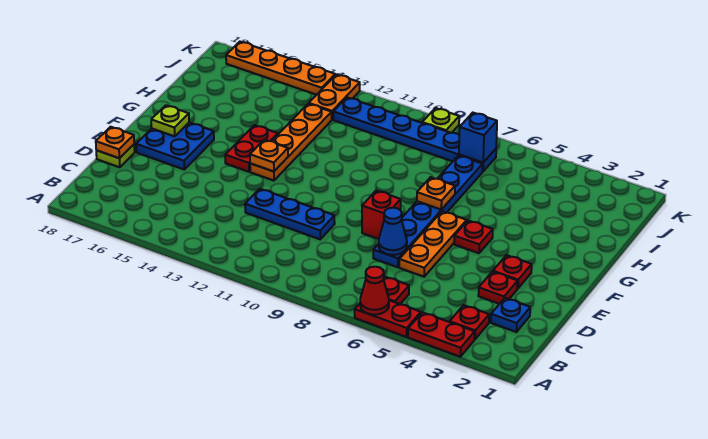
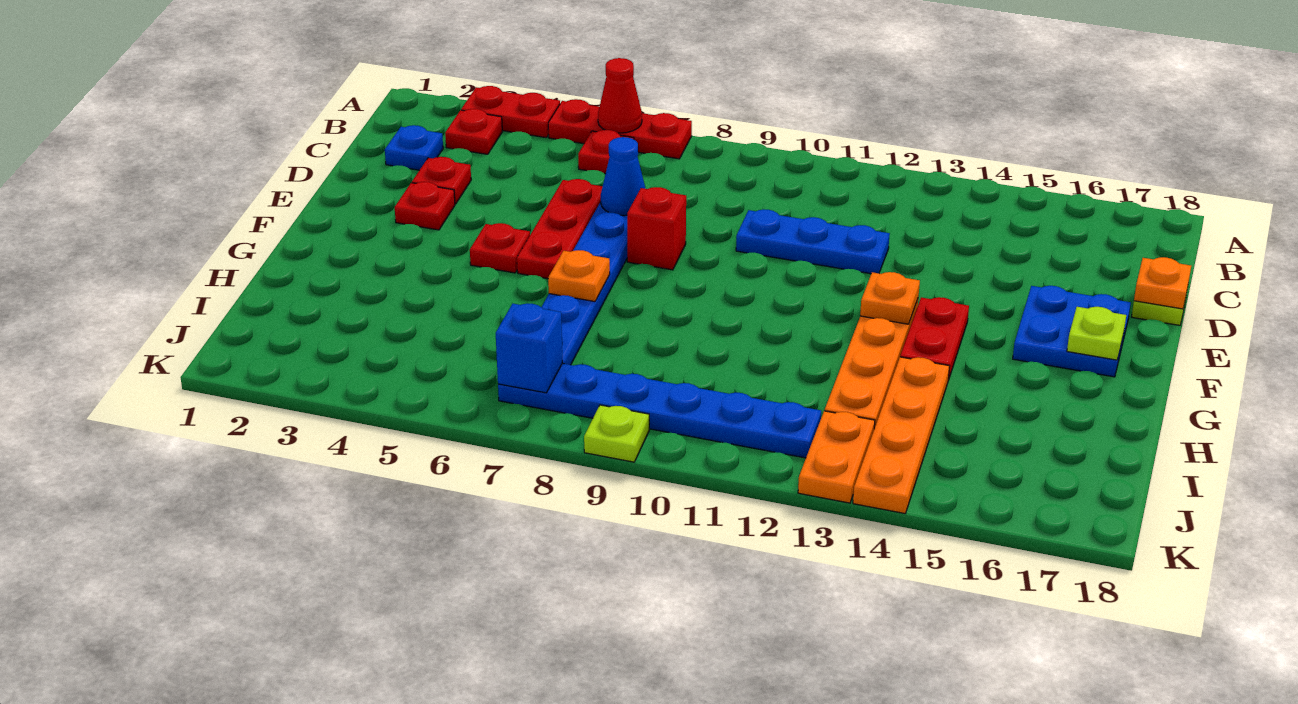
red 1x2 plate [355,300,421,337] -> red 1x3 plate [548,99,692,159]
orange 1x3 plate [399,211,467,277] -> red 1x3 plate [517,179,602,279]
orange 1x4 plate [226,42,335,95] -> orange 1x4 plate turned to [853,357,950,513]

